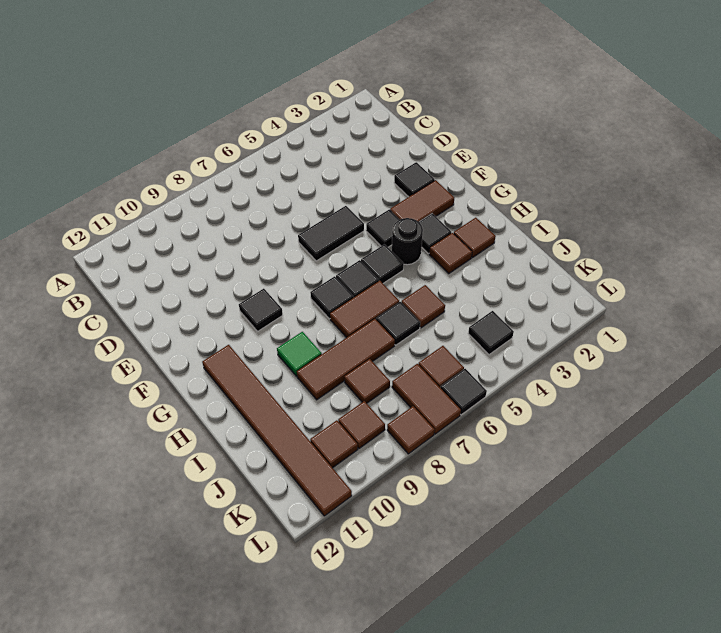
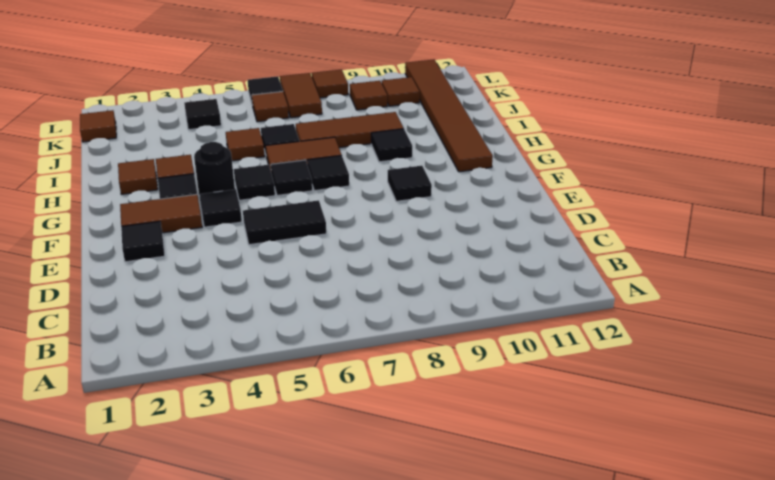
green 1x1 tile [277,332,322,376] -> black 1x1 tile [371,129,412,162]
brown 1x1 tile [344,359,390,403] -> brown 1x1 tile moved to [80,110,116,142]

